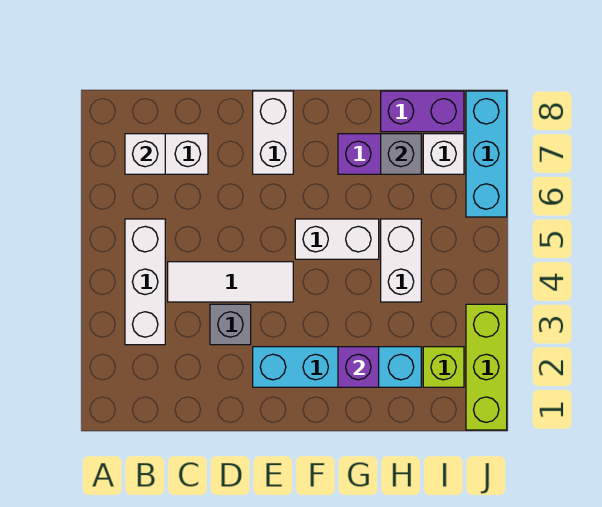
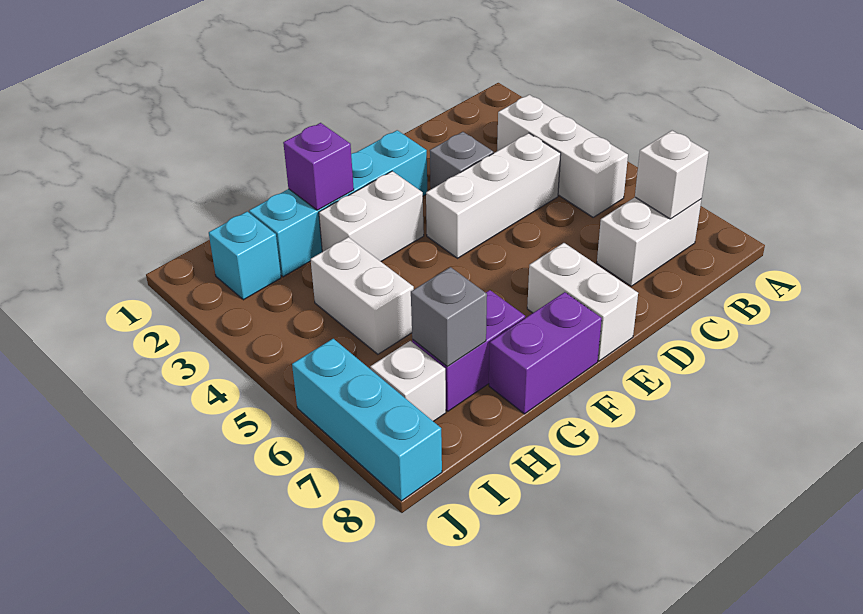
white 1x3 tile [168,262,293,302] -> white 1x3 brick [426,133,561,258]
white 1x2 brick [295,219,379,259] -> white 1x2 brick moved to [319,171,424,261]
purple 1x2 brick [381,91,464,132] -> purple 1x2 brick moved to [489,292,602,414]
lime 1x1 brick [423,347,464,387] -> cyan 1x1 brick [209,212,281,300]
lime 1x3 brick [466,304,507,430] -> none

